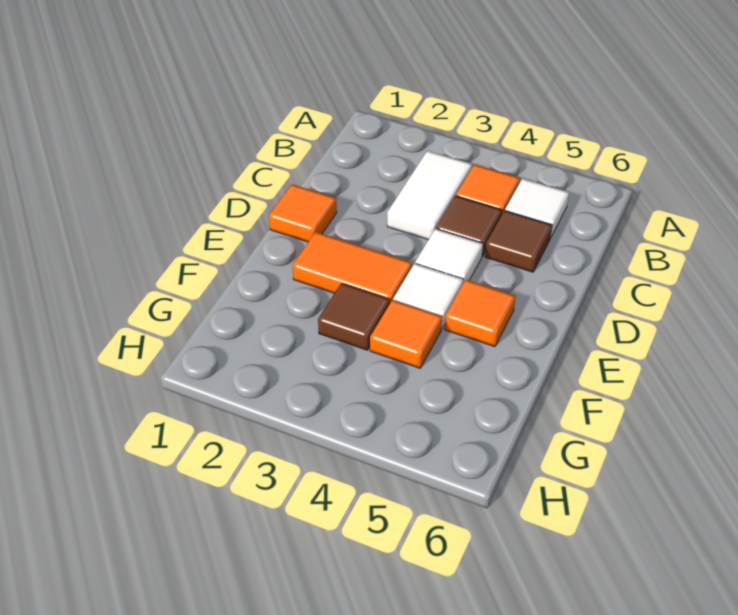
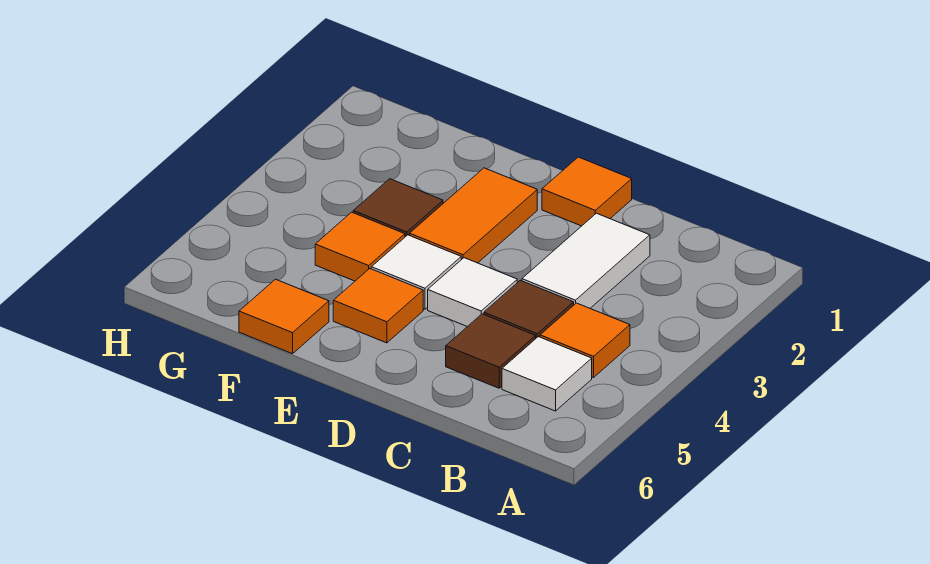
white 1x2 tile [387,151,472,240] -> white 1x2 tile turned to [522,213,650,308]
none -> orange 1x1 tile [239,279,329,354]

